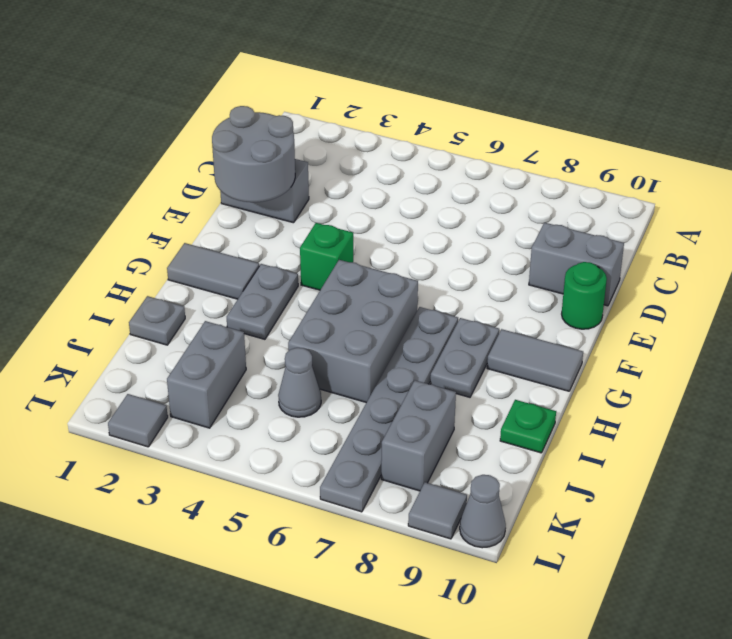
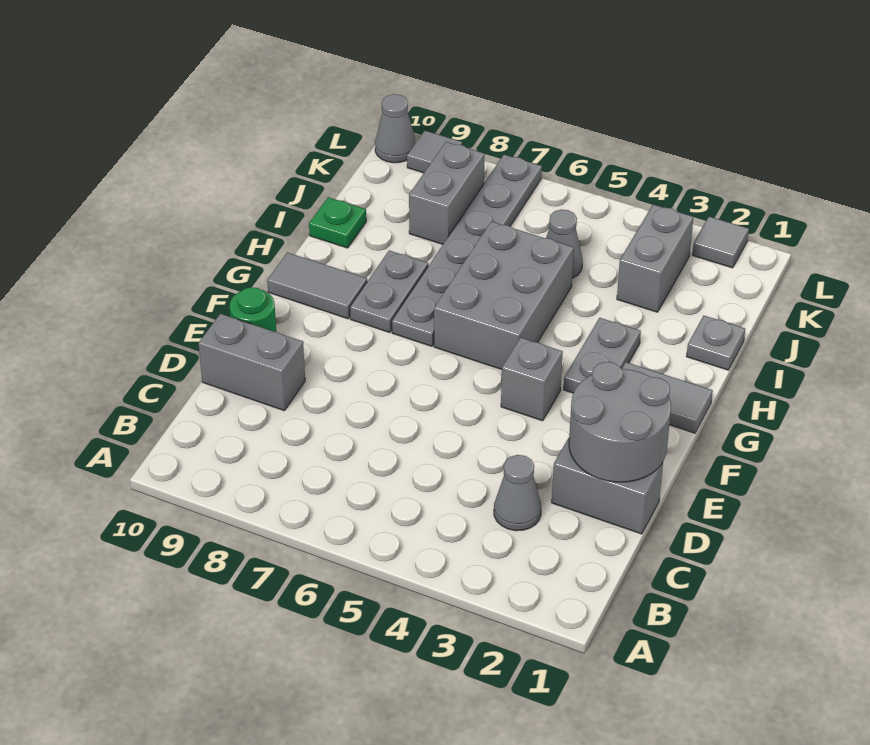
none -> grey 1x1 cone [494,455,541,531]
green 1x1 brick [300,223,353,290] -> grey 1x1 brick [501,338,563,421]

